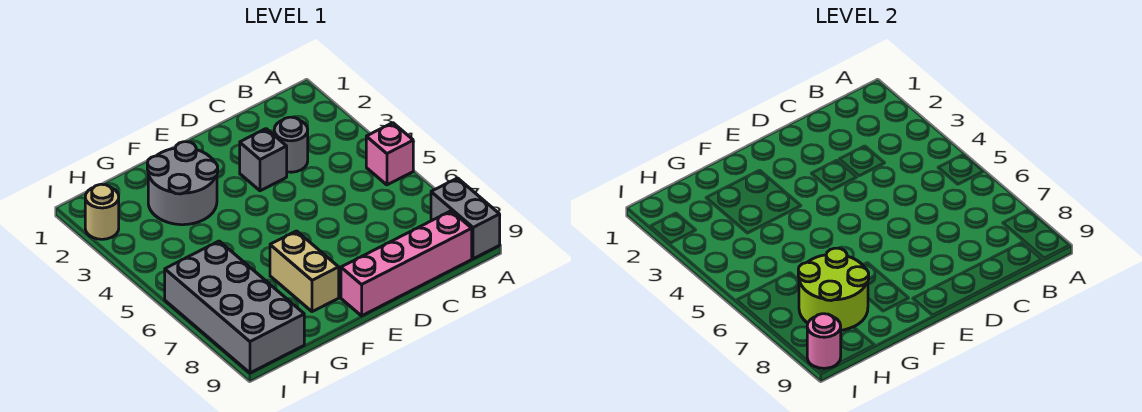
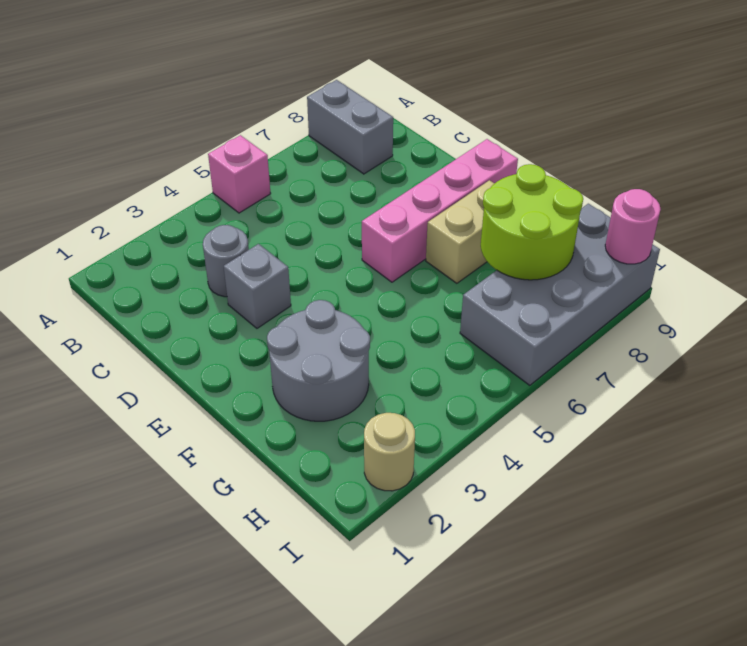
grey 1x2 brick [431,178,500,259] -> grey 1x2 brick turned to [307,80,393,174]
pink 1x4 brick [341,211,472,316] -> pink 1x4 brick turned to [362,139,518,282]

